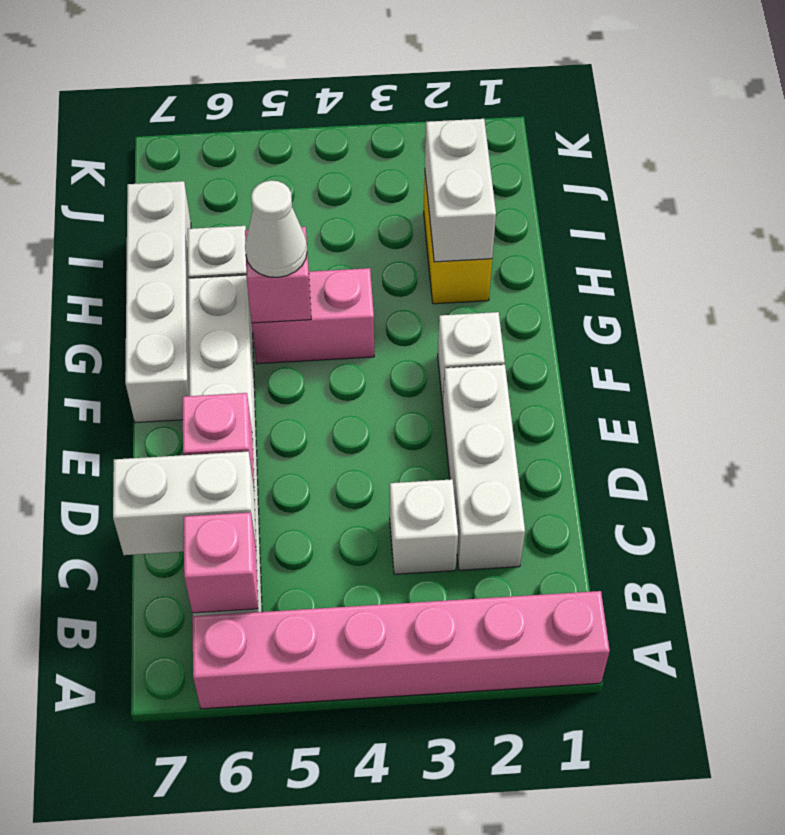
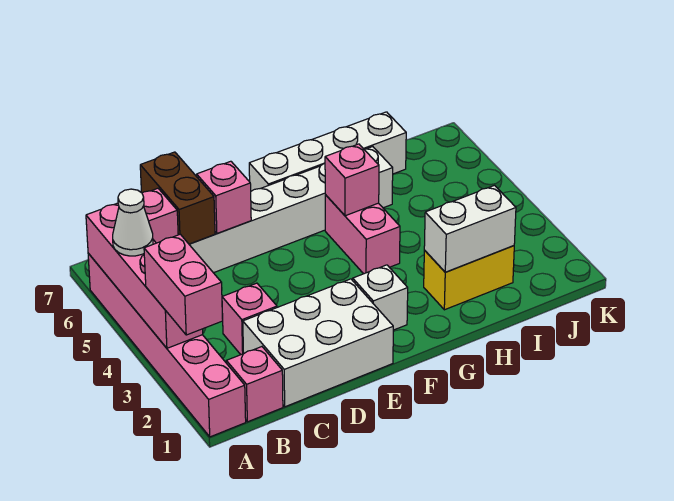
none -> pink 1x2 brick [144,234,223,335]
none -> pink 1x4 brick [86,203,203,348]
none -> pink 1x1 brick [226,347,283,422]
white 1x3 brick [443,365,525,570] -> white 2x3 brick [243,279,393,407]
white 1x1 brick [390,479,458,574] -> pink 1x1 brick [222,283,277,355]
white 1x2 brick [113,451,256,555] -> brown 1x2 brick [140,152,215,244]
white 1x1 cone [245,181,307,277] -> white 1x1 cone moved to [113,189,153,256]

